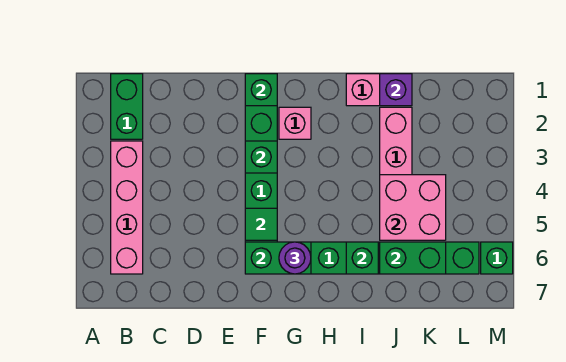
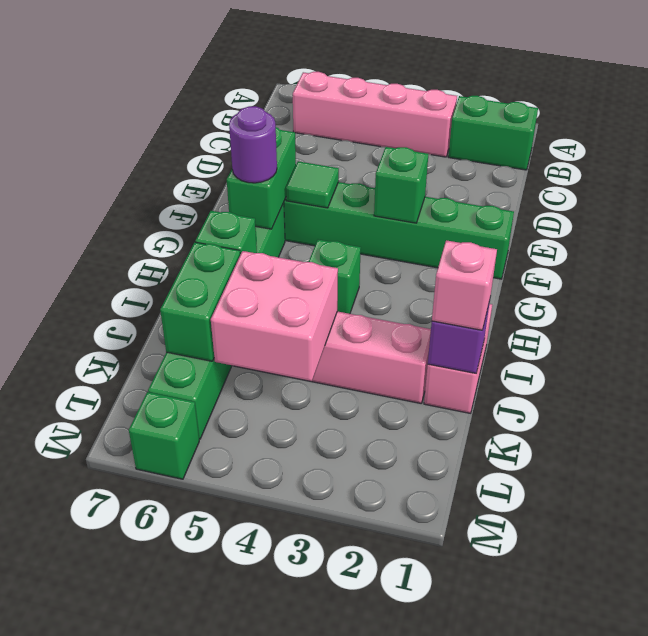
green 1x1 brick [245,74,277,106] -> green 1x1 brick moved to [309,240,361,314]
pink 1x1 brick [279,107,311,139] -> pink 1x1 brick moved to [432,240,497,330]

